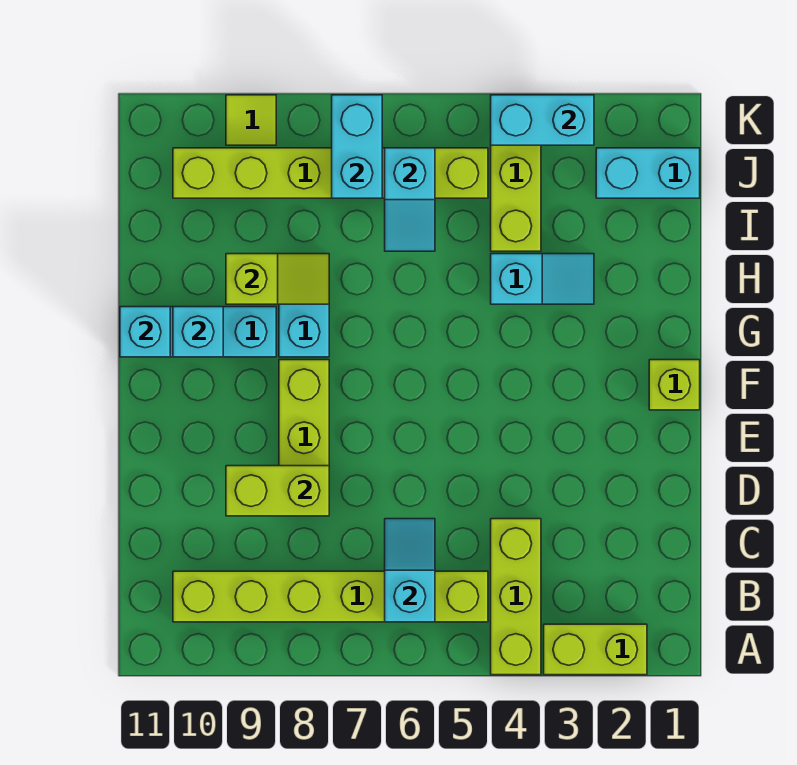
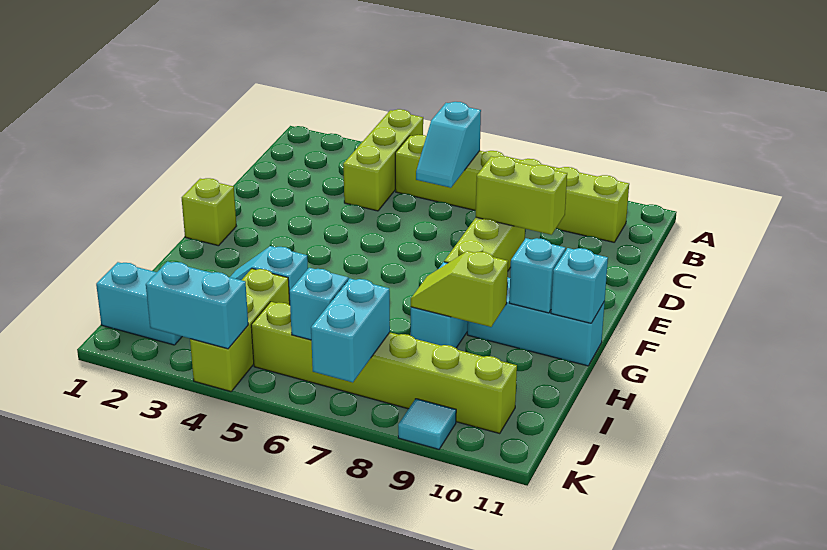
lime 1x2 brick [544,624,647,675] -> none
lime 1x1 tile [226,95,276,145] -> cyan 1x1 tile [398,399,456,449]

